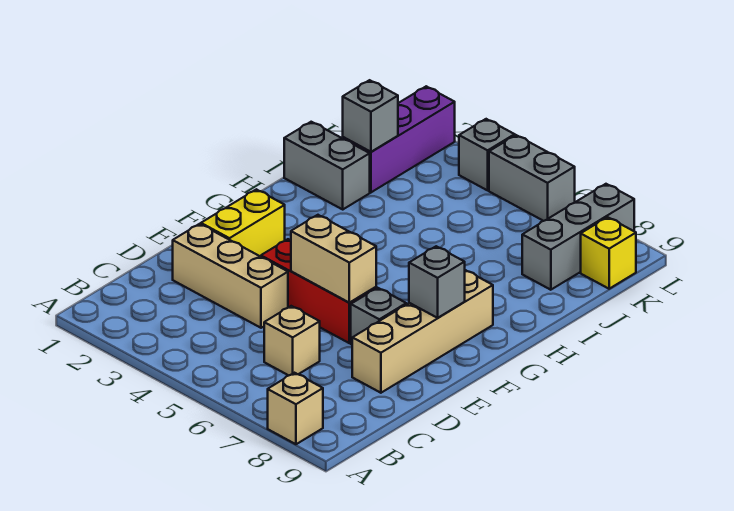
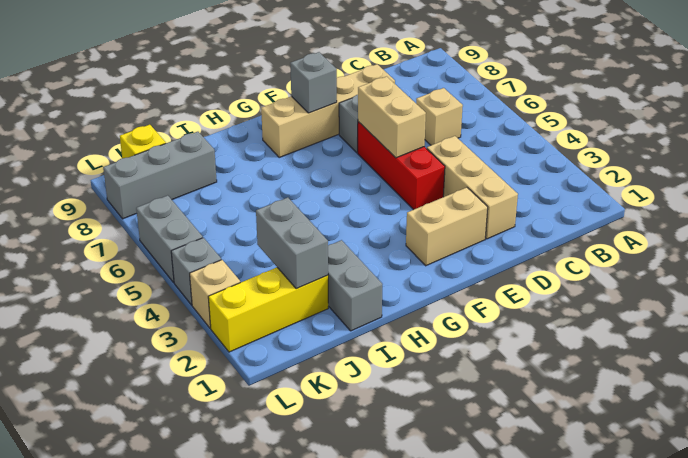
tan 1x1 brick [268,373,323,444] -> tan 1x1 brick moved to [190,260,240,328]
yellow 1x2 brick [201,189,285,257] -> tan 1x2 brick [406,187,488,266]
purple 1x3 brick [343,86,455,192] -> yellow 1x3 brick [208,267,328,352]
grey 1x1 brick [343,80,398,152] -> grey 1x2 brick [256,197,328,289]

